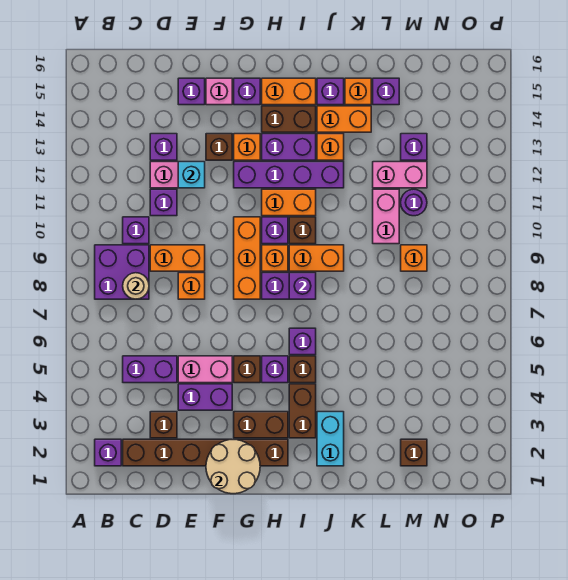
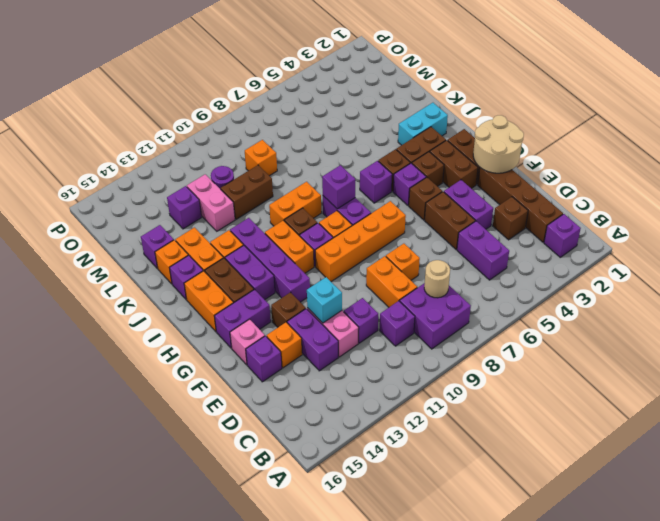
purple 1x1 brick [150,134,177,160] -> purple 1x2 brick [287,309,338,371]
pink 1x2 brick [178,356,232,383] -> brown 1x2 brick [425,192,475,250]
orange 1x3 brick [234,217,260,299] -> orange 1x4 brick [315,201,406,282]
orange 1x1 brick [234,134,260,160] -> orange 1x1 brick moved to [267,322,302,368]
purple 1x1 brick [234,78,260,105] -> purple 1x2 brick [215,290,271,348]
orange 1x2 brick [289,245,344,271] -> orange 1x2 brick turned to [269,182,321,226]
pink 1x2 brick [373,189,399,244] -> brown 1x2 brick [221,165,273,219]
brown 1x1 brick [401,439,427,466] -> brown 1x1 brick moved to [412,152,444,186]

